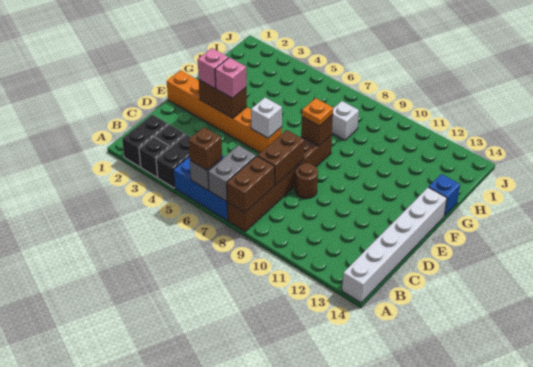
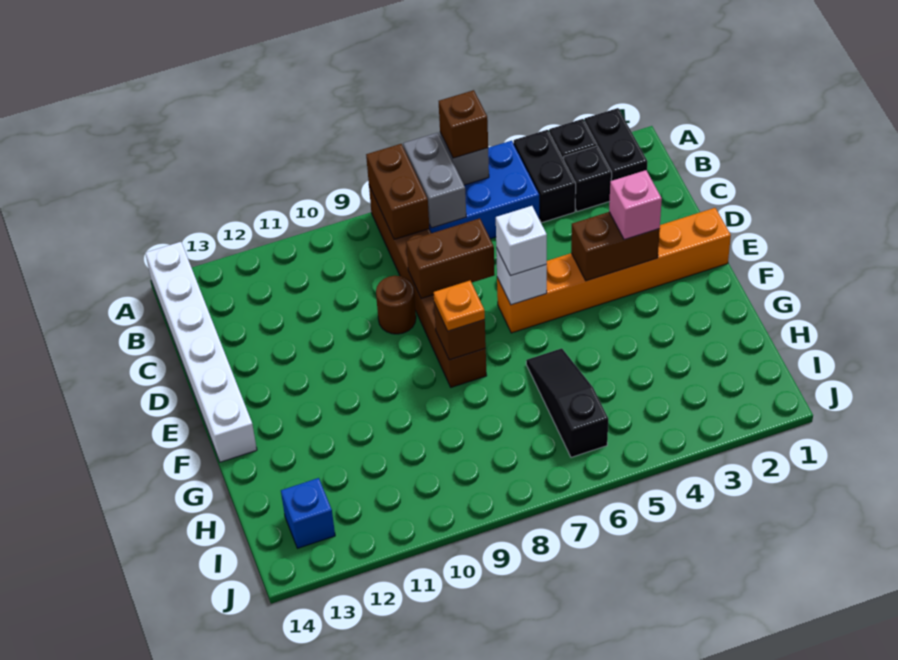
brown 1x2 brick [258,130,304,185] -> brown 1x2 brick turned to [406,218,495,299]
pink 1x1 brick [215,58,246,98] -> none
none -> black 1x3 slope [526,348,608,457]
blue 1x1 brick [429,174,460,216] -> blue 1x1 brick moved to [281,478,335,548]
white 1x1 brick [332,101,359,140] -> white 1x1 brick moved to [496,206,547,276]

